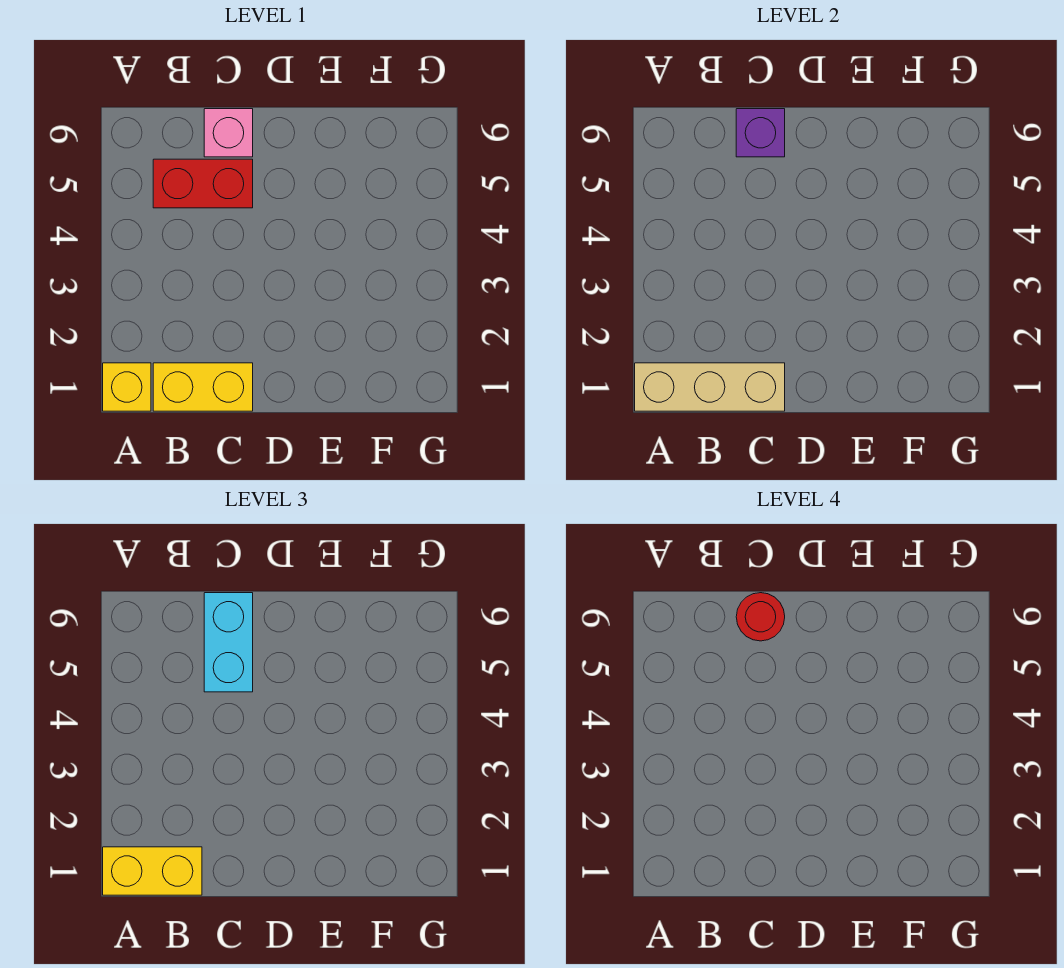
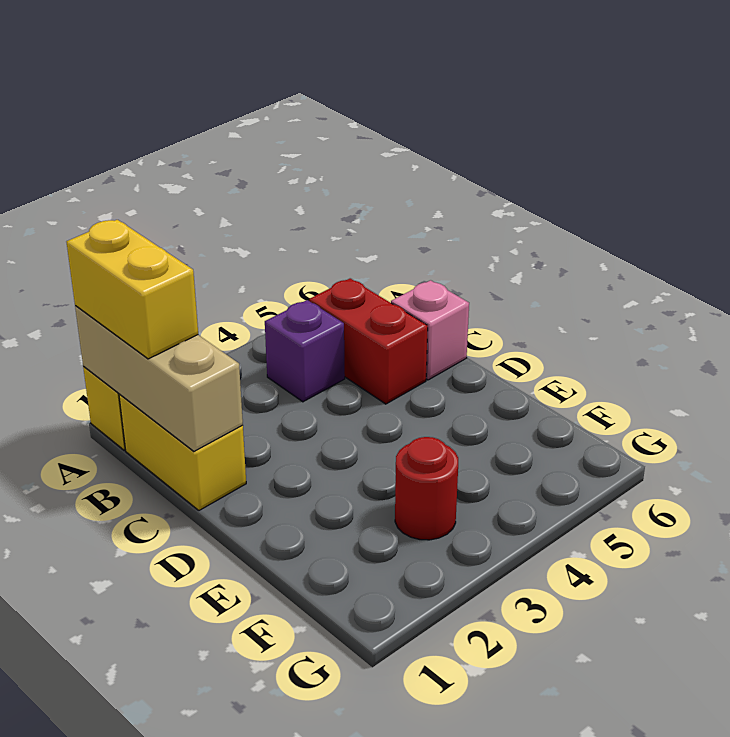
cyan 1x2 brick [204,593,253,692] -> none
purple 1x1 brick [736,109,785,157] -> purple 1x1 brick moved to [265,300,345,402]
red 1x1 round brick [736,593,785,641] -> red 1x1 round brick moved to [395,437,458,540]

